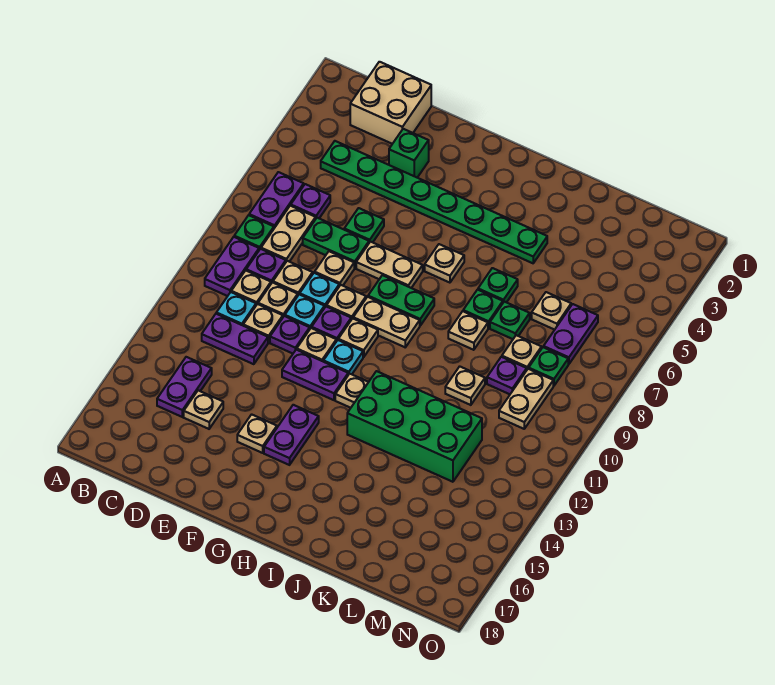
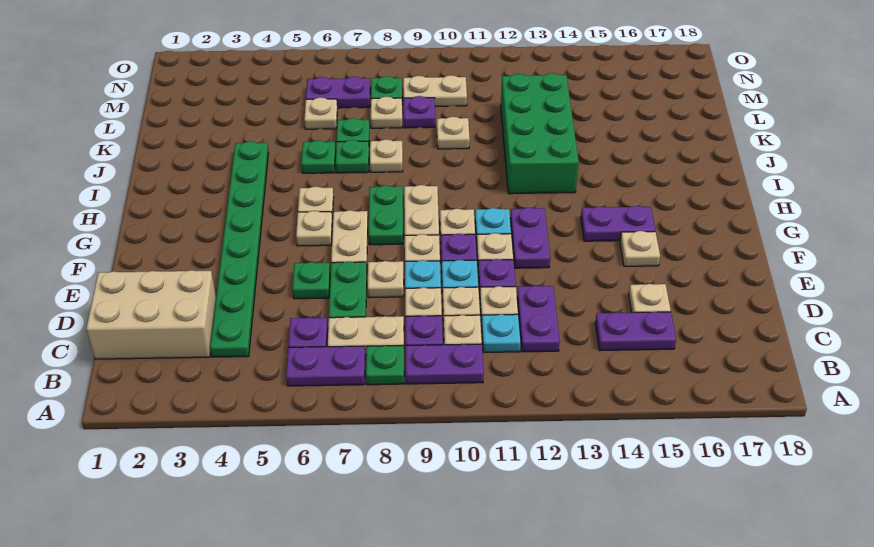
tan 2x2 brick [350,62,431,144] -> tan 2x3 brick [86,270,216,359]
green 1x1 brick [389,129,429,178] -> none
tan 1x1 plate [335,374,368,408] -> tan 1x1 plate moved to [296,211,332,246]

